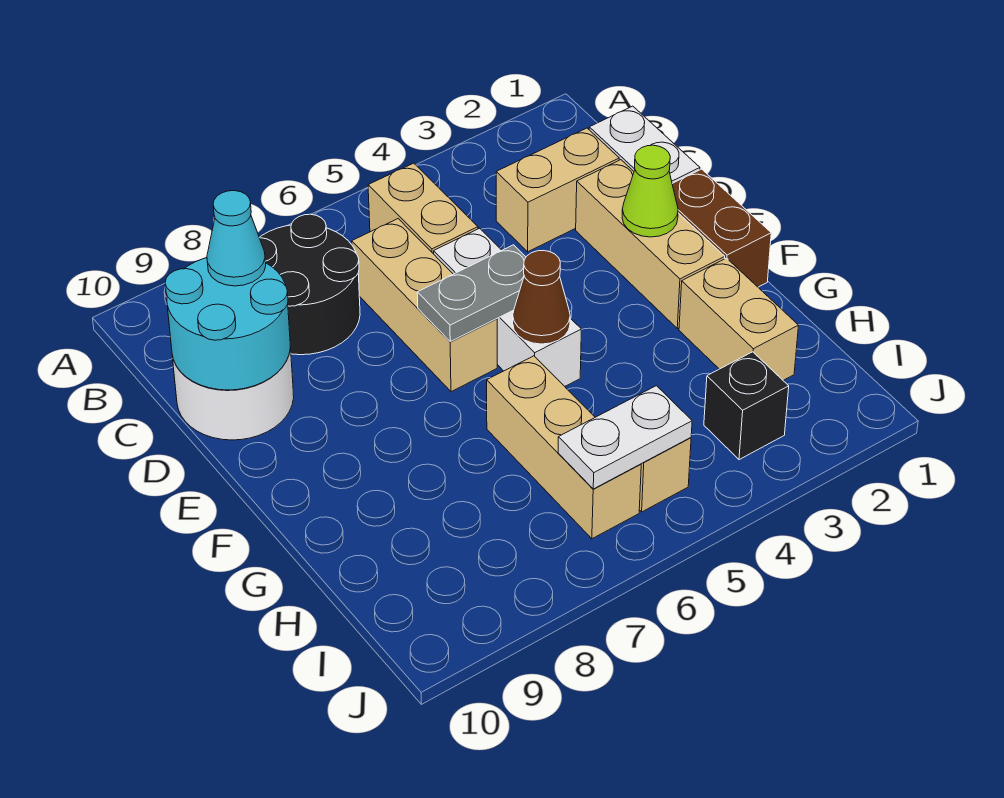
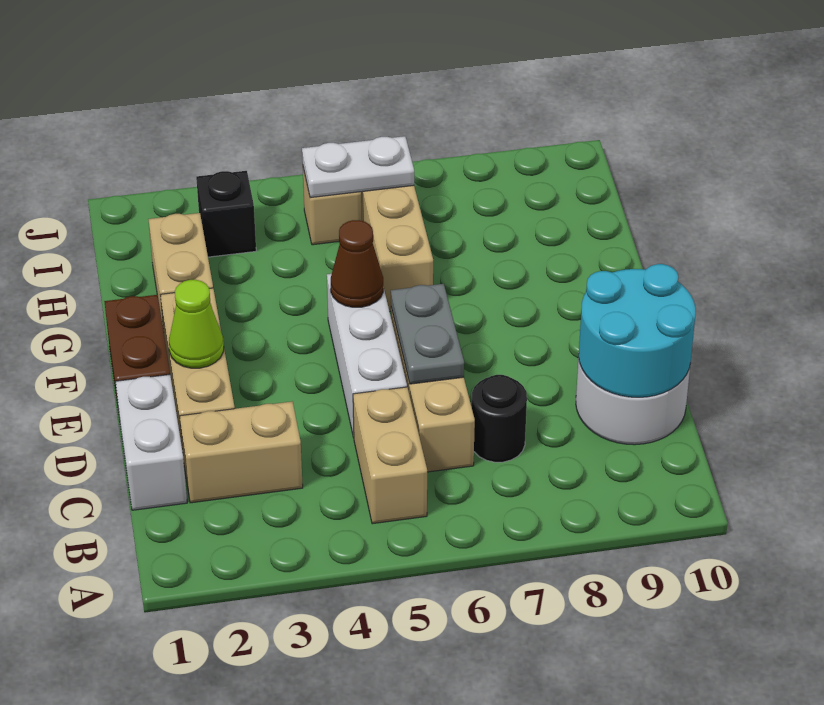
black 2x2 round brick [259,214,360,355] -> black 1x1 round brick [472,375,527,462]
cyan 1x1 cone [207,191,266,286] -> none
grey 1x2 plate [417,245,526,341] -> grey 1x2 plate turned to [391,284,464,384]

